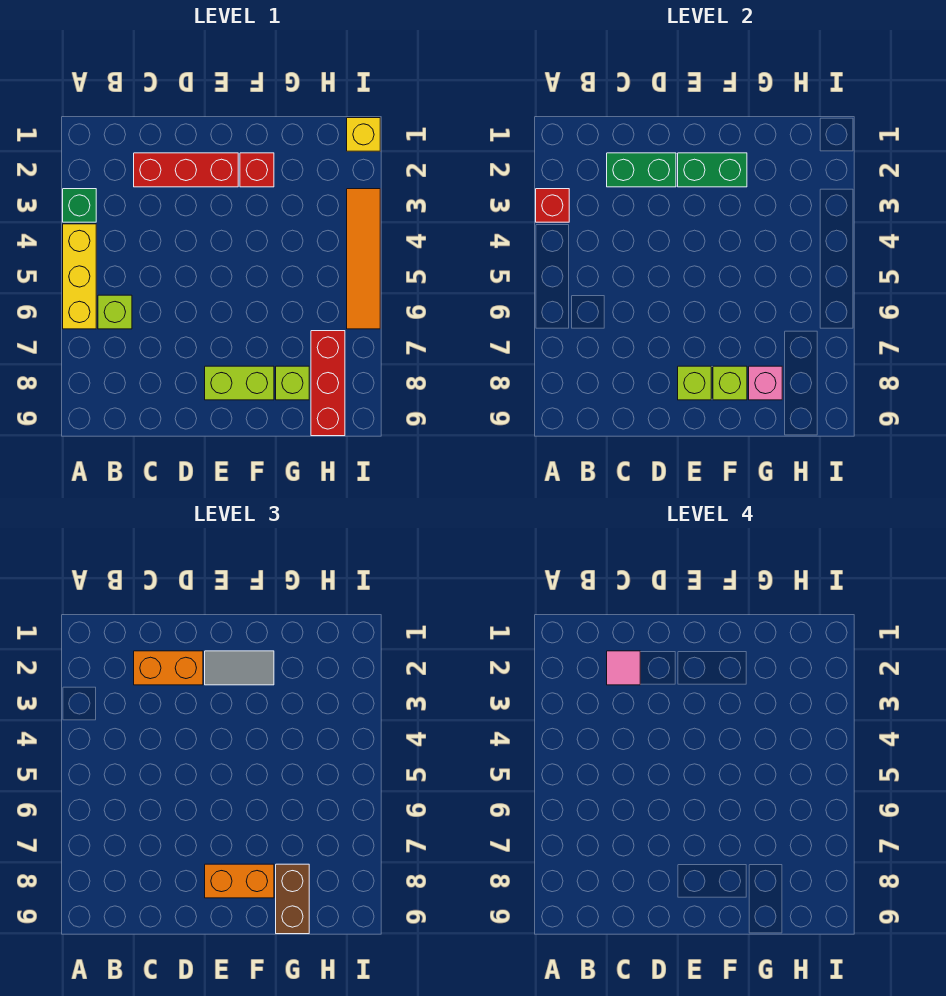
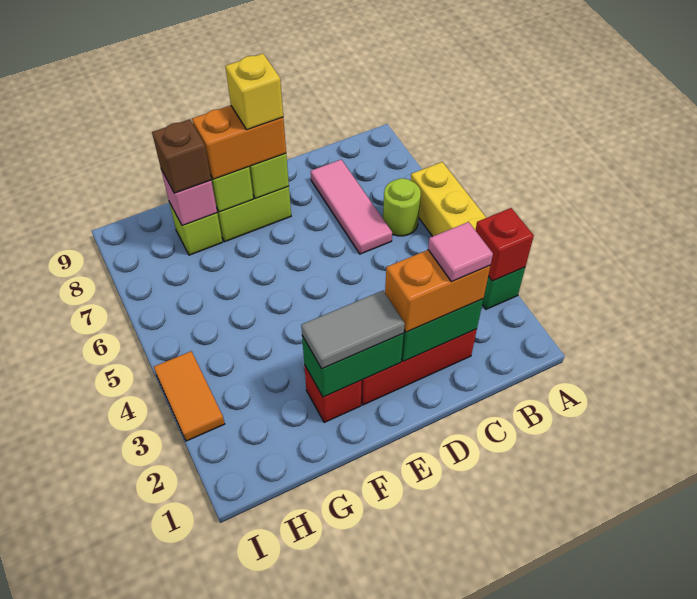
lime 1x1 brick [98,295,132,329] -> lime 1x1 round brick [383,178,421,236]
none -> pink 1x3 tile [311,160,392,254]
brown 1x2 brick [276,864,309,934] -> brown 1x1 brick [152,119,211,193]
red 1x3 brick [311,331,345,436] -> none
yellow 1x1 brick [347,118,380,151] -> yellow 1x1 brick moved to [225,54,283,130]
orange 1x4 tile [347,189,380,329] -> orange 1x2 tile [154,351,225,441]

